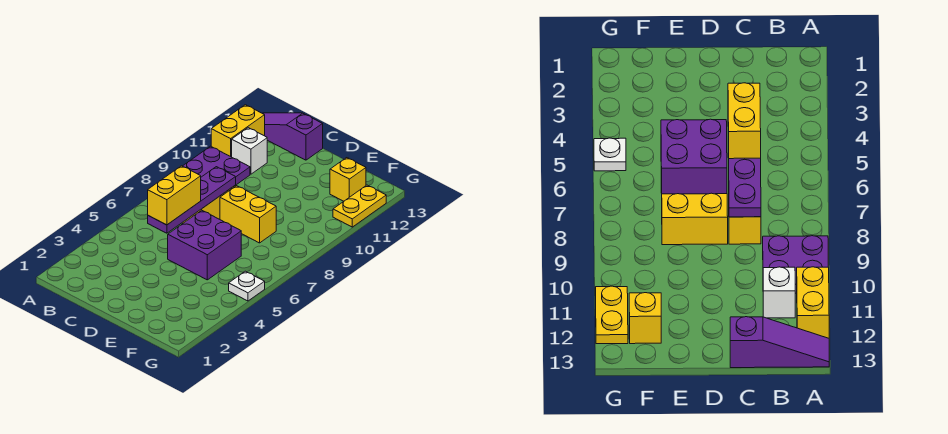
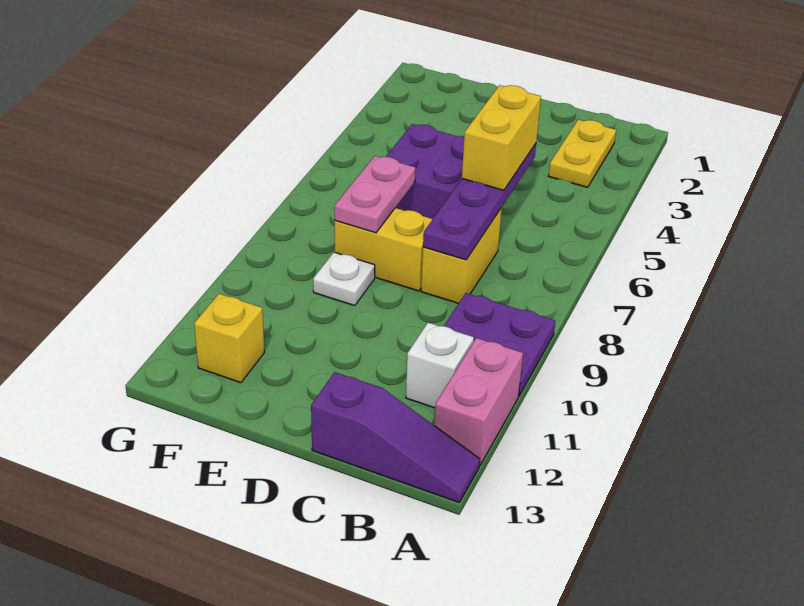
yellow 1x2 brick [211,105,265,157] -> pink 1x2 brick [434,338,523,465]
none -> pink 1x2 plate [334,156,415,233]
white 1x1 plate [229,271,265,301] -> white 1x1 plate moved to [313,252,375,306]
yellow 1x2 plate [333,185,386,227] -> yellow 1x2 plate moved to [549,120,616,187]

